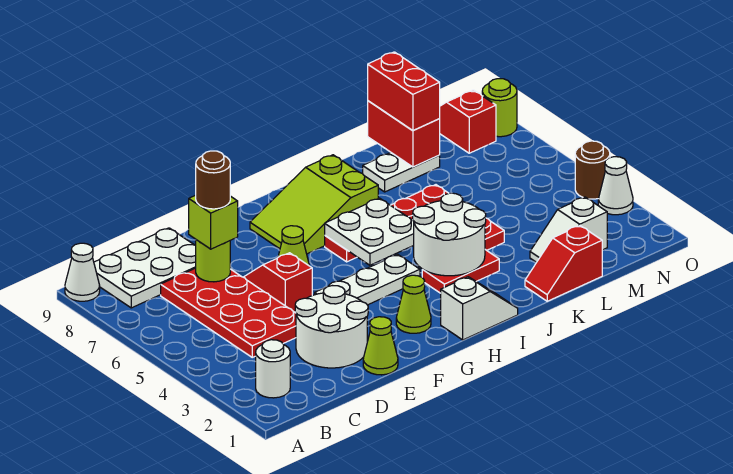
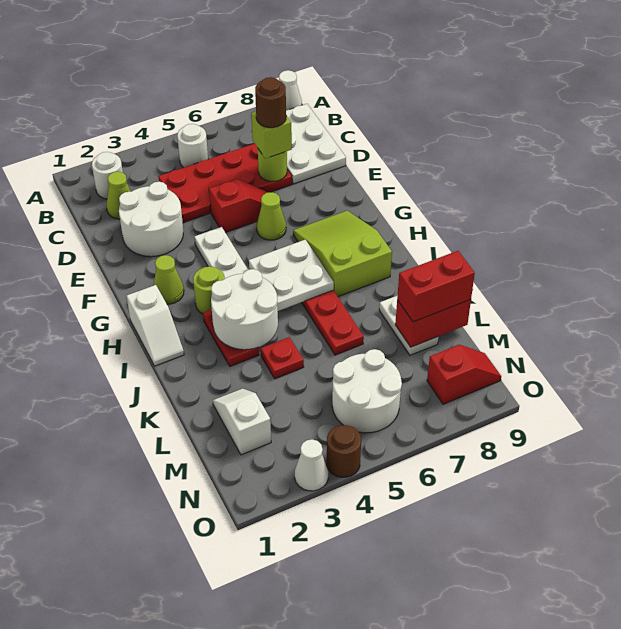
none -> white 1x1 round brick [177,124,208,168]
lime 1x1 cone [363,317,398,375] -> lime 1x1 cone moved to [106,171,131,219]
red 1x2 slope [525,226,602,301] -> none
none -> white 2x2 round brick [332,349,402,433]
lime 1x1 round brick [482,79,517,137] -> lime 1x1 round brick moved to [193,266,225,314]

